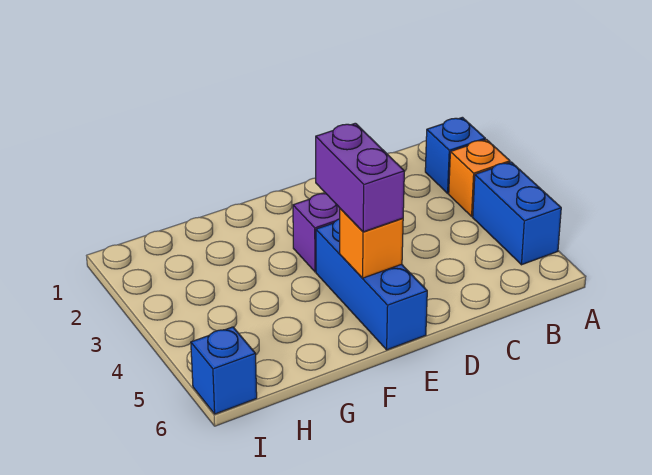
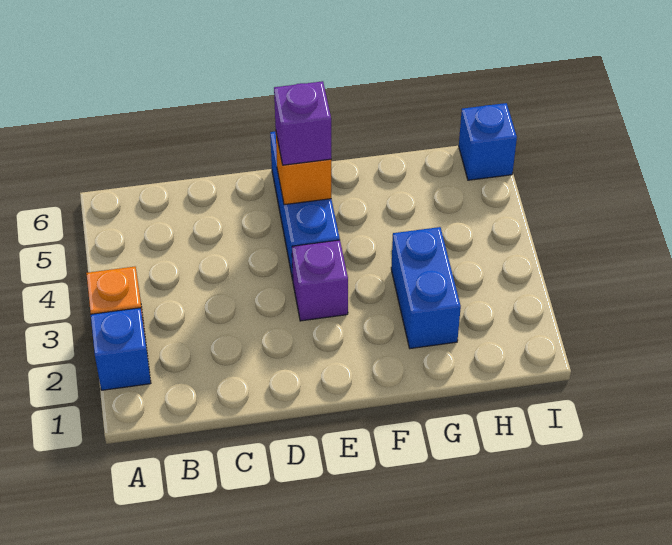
blue 1x2 brick [473,162,561,265] -> blue 1x2 brick moved to [391,227,461,349]
purple 1x2 brick [316,123,404,232] -> purple 1x1 brick [274,81,331,165]

